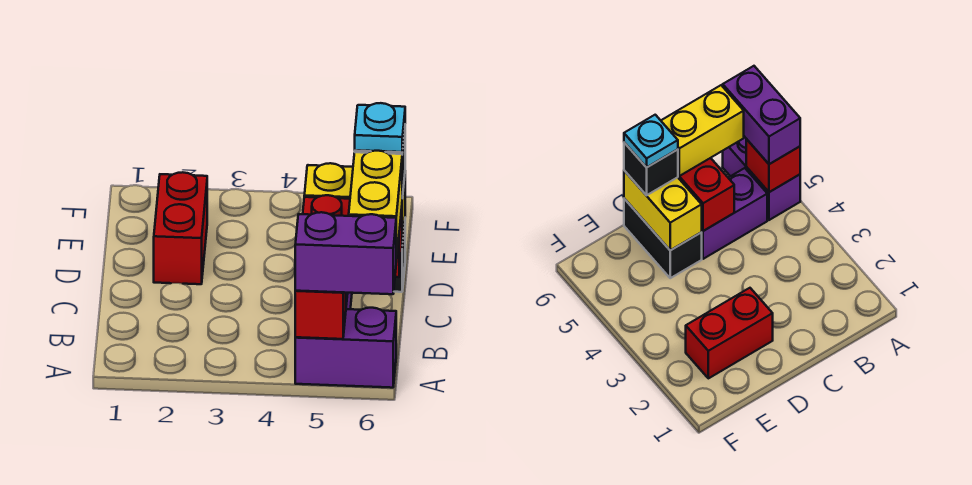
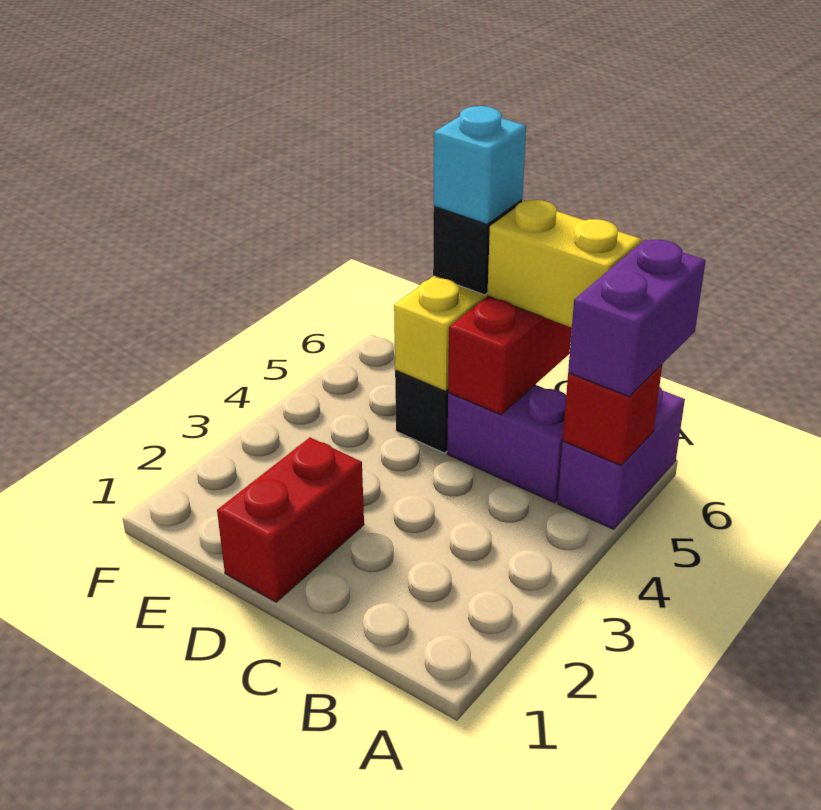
red 1x2 brick [154,172,207,284] -> red 1x2 brick turned to [217,437,364,602]
cyan 1x1 plate [355,103,405,152] -> cyan 1x1 brick [434,106,526,224]

